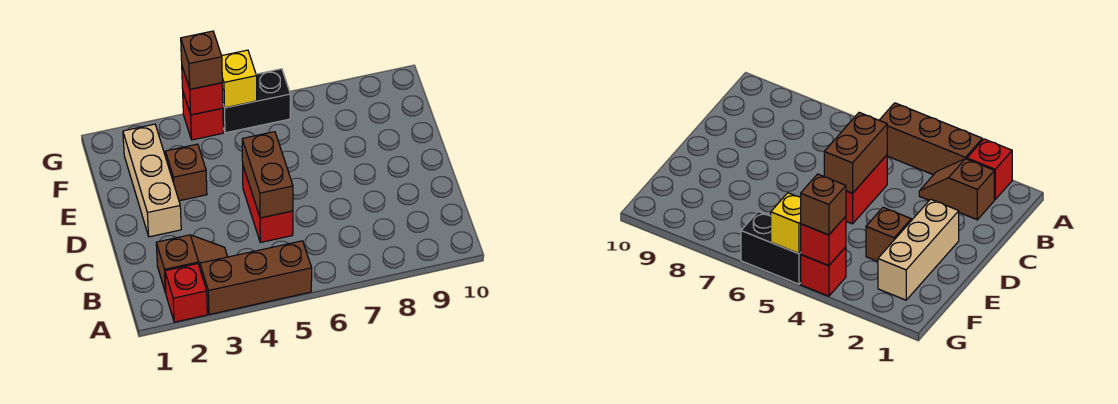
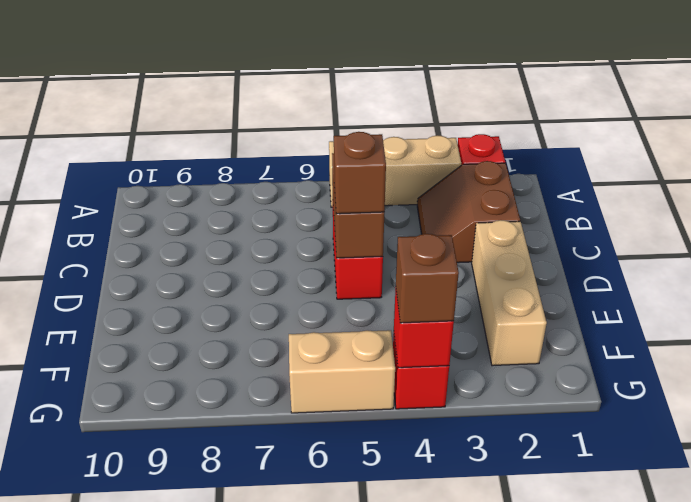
brown 1x3 brick [200,241,312,314] -> tan 1x3 brick [329,136,461,207]
brown 1x2 slope [156,235,228,293] -> brown 2x2 slope [417,161,520,263]
brown 1x1 brick [165,144,207,201] -> brown 1x1 brick moved to [334,132,386,214]
black 1x2 brick [223,69,290,133] -> tan 1x2 brick [289,330,395,413]
yellow 1x1 brick [222,50,257,108] -> none

